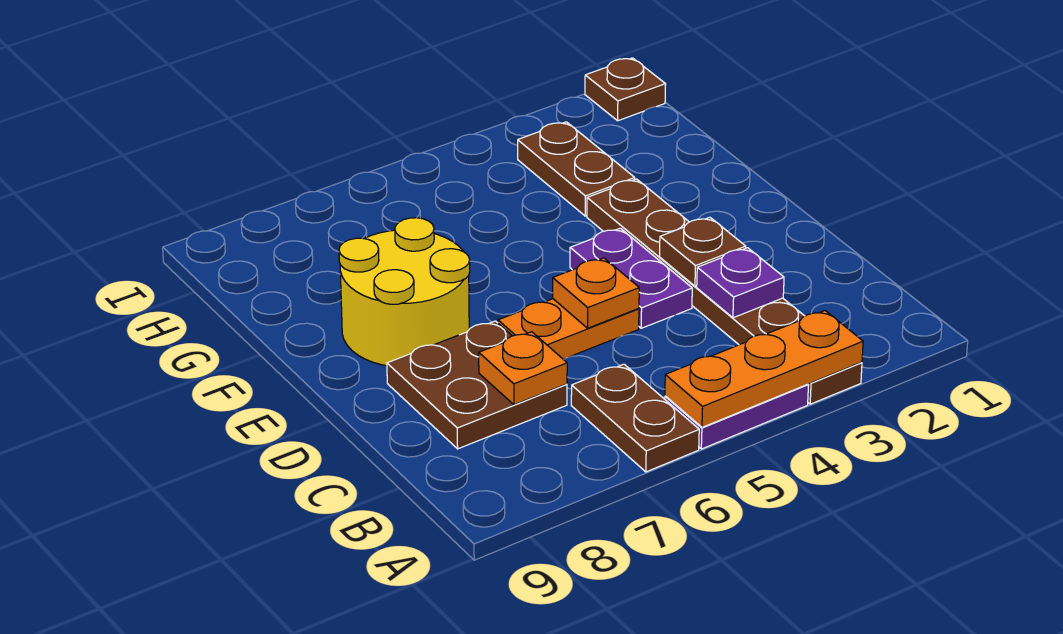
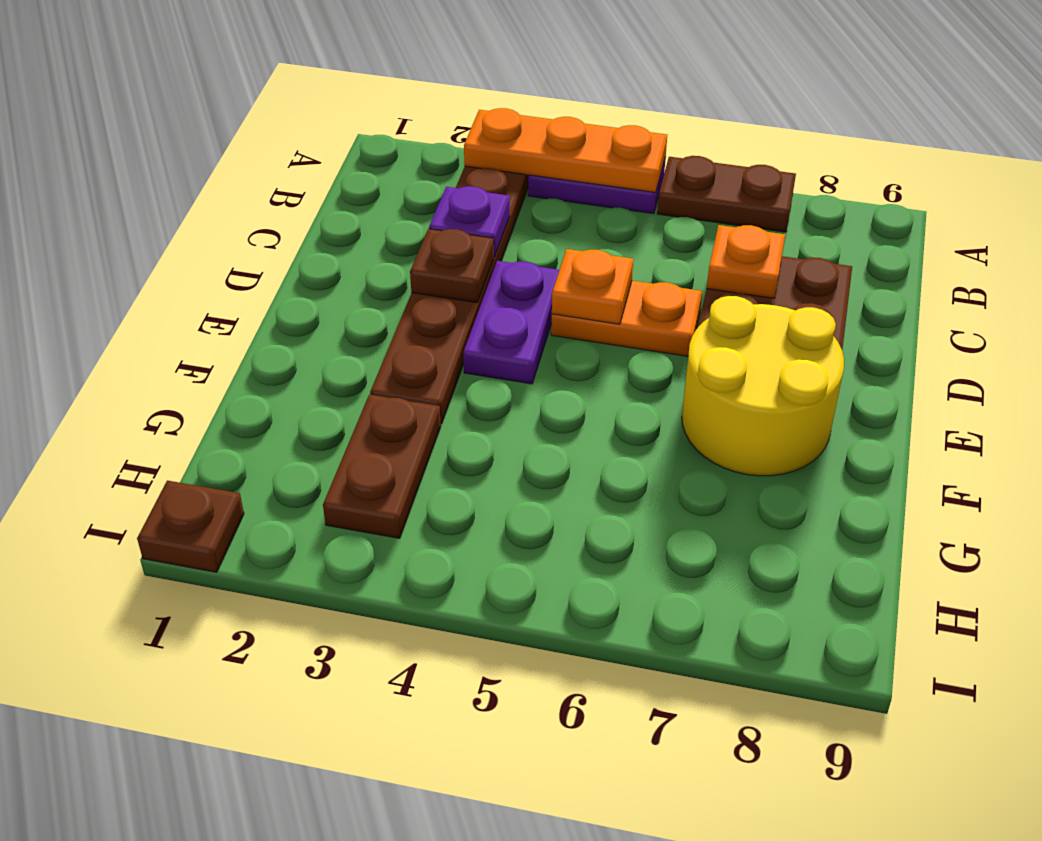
brown 1x2 plate [571,364,699,472] -> brown 1x2 plate turned to [657,156,796,232]

